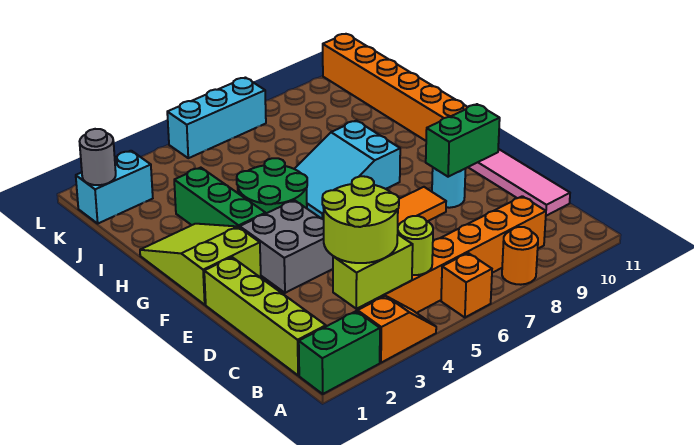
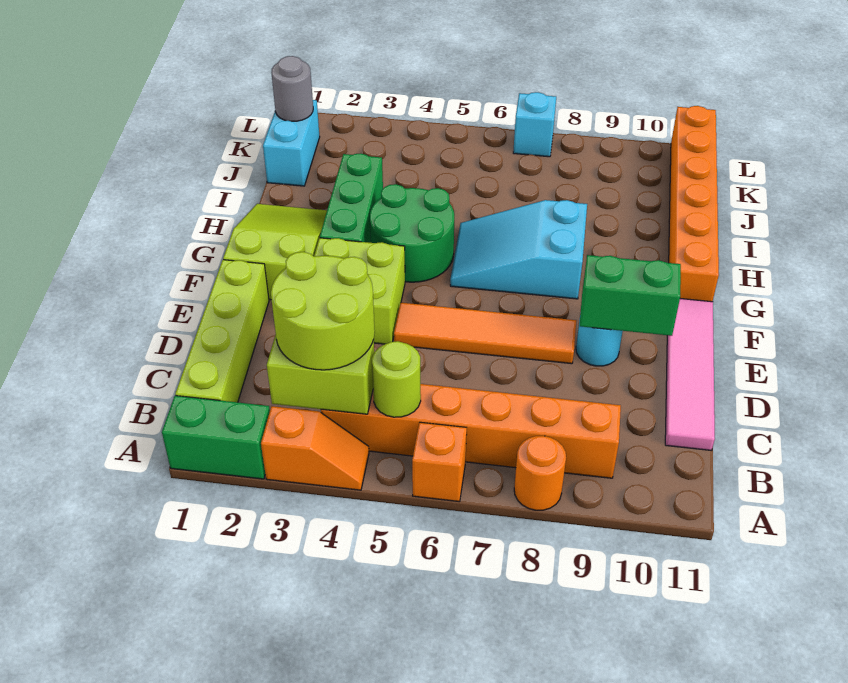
grey 2x2 brick [240,200,333,293] -> lime 2x2 brick [314,238,405,344]
cyan 1x2 brick [76,151,153,223] -> cyan 1x2 brick turned to [263,100,320,186]
cyan 1x3 brick [167,78,266,158] -> cyan 1x1 brick [513,92,556,157]

